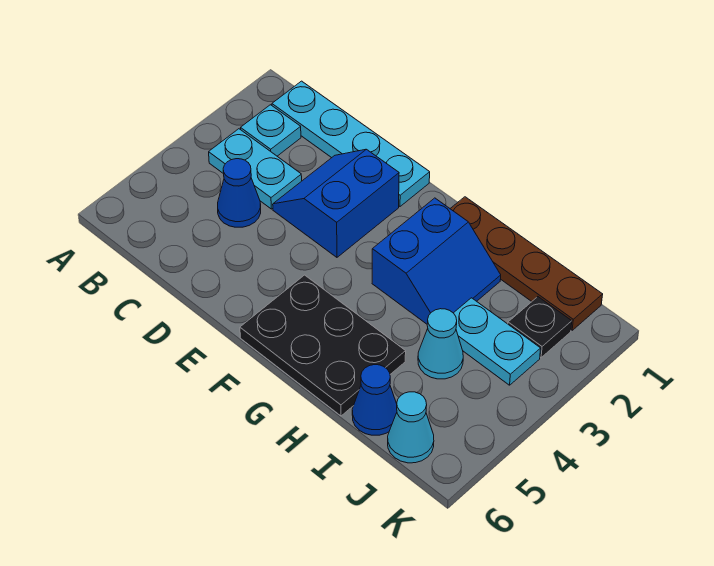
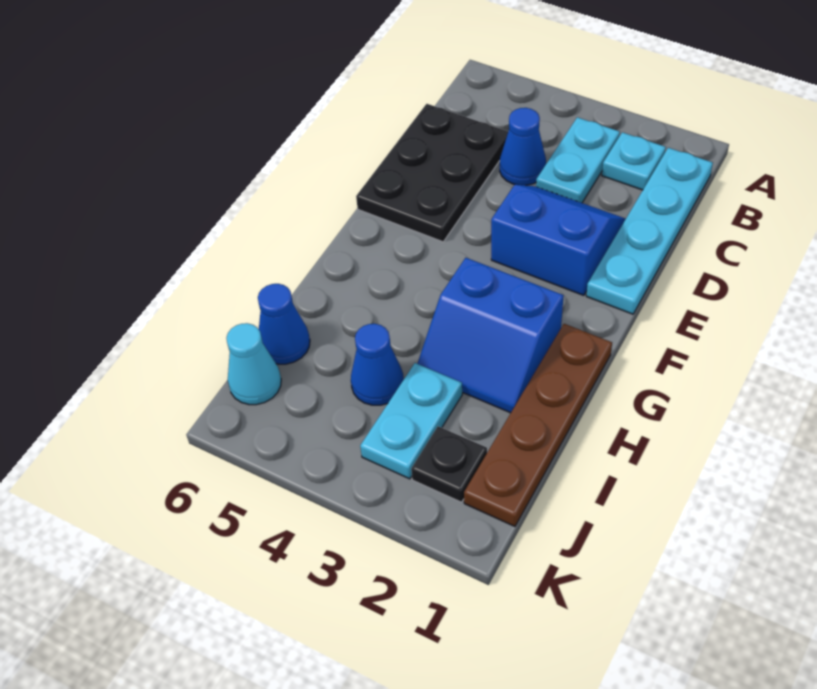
black 2x3 plate [240,275,406,416] -> black 2x3 plate moved to [356,104,508,242]
cyan 1x1 cone [418,309,463,379] -> blue 1x1 cone [351,324,404,405]

